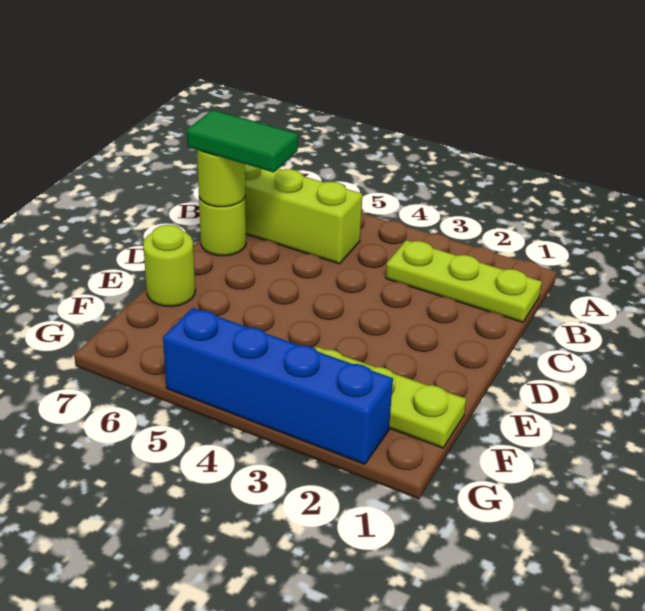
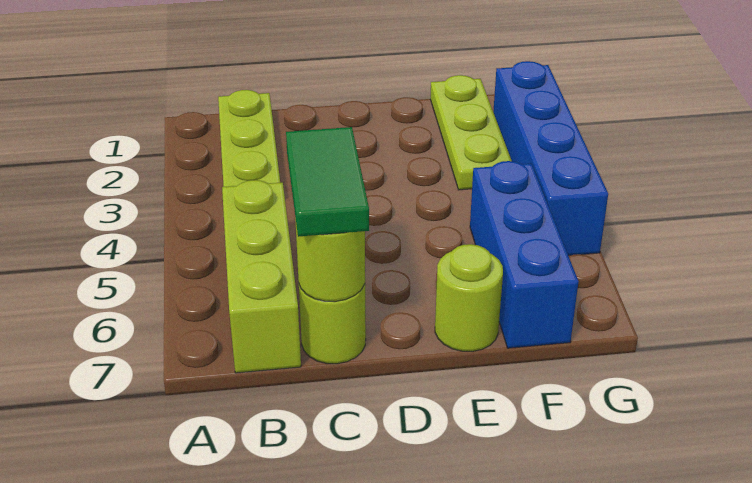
none -> blue 1x3 brick [470,161,579,348]

